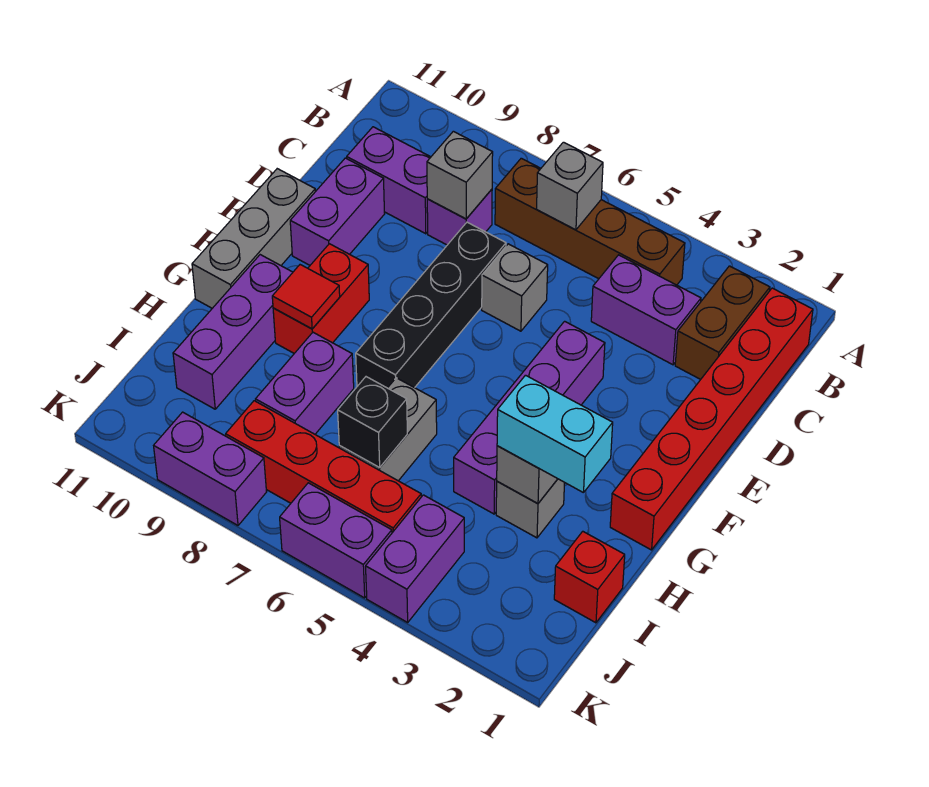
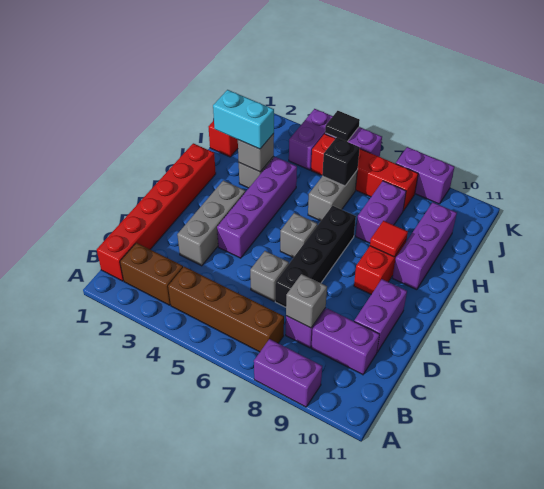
brown 1x2 brick [675,266,770,379] -> brown 1x2 brick turned to [120,243,183,305]
grey 1x1 brick [537,142,603,230] -> grey 1x1 brick moved to [280,213,317,258]
purple 1x2 brick [591,255,701,365] -> purple 1x2 brick moved to [254,339,322,407]
grey 1x3 brick [192,169,315,308] -> grey 1x3 brick moved to [177,180,245,266]
none -> black 1x1 tile [325,111,360,141]

